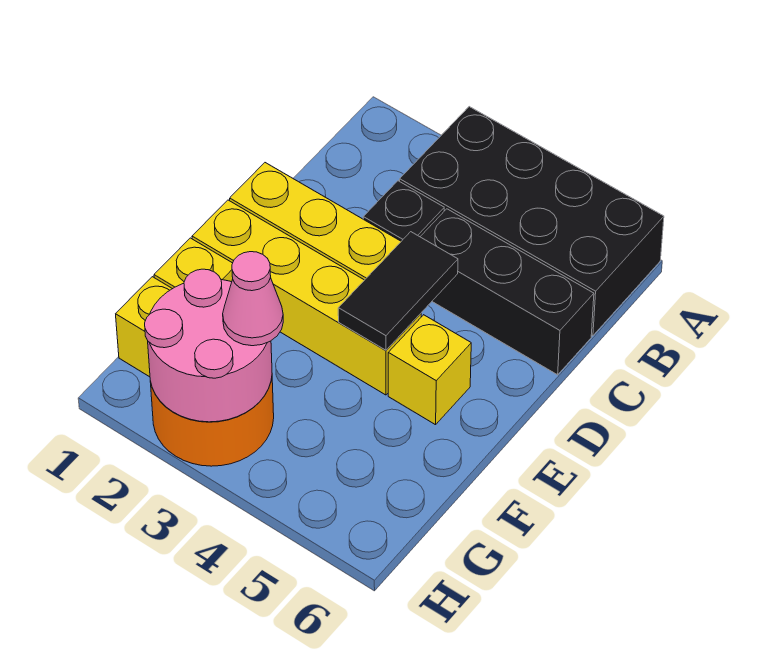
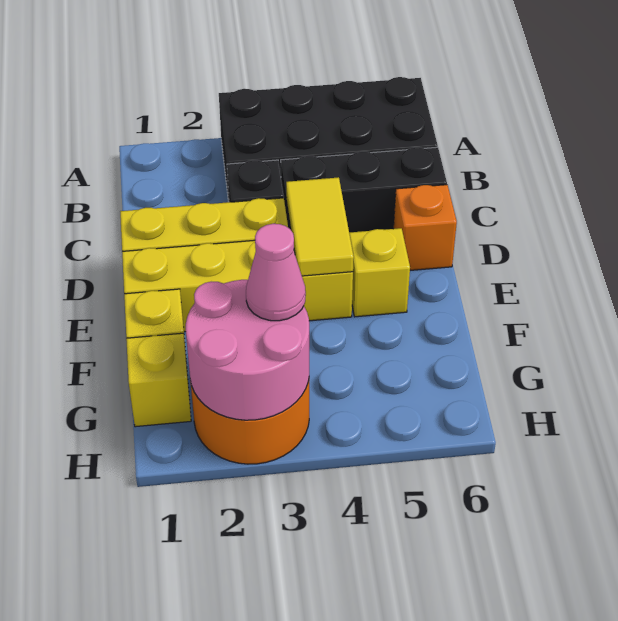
black 1x2 tile [338,232,458,350] -> yellow 1x2 tile [286,177,354,276]
none -> orange 1x1 brick [394,185,457,270]

